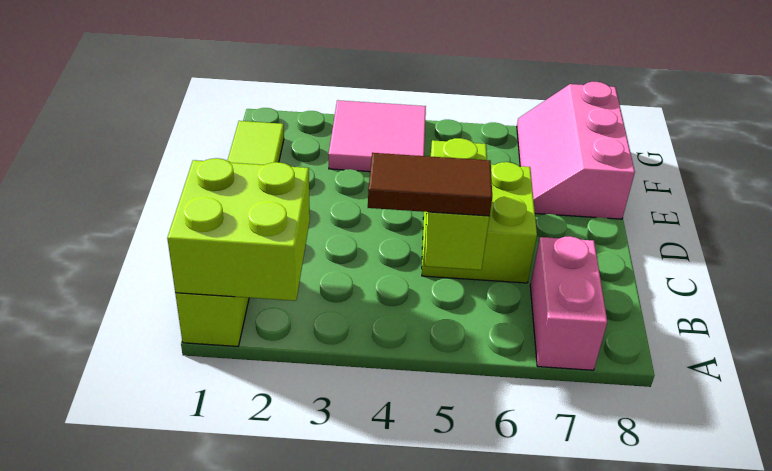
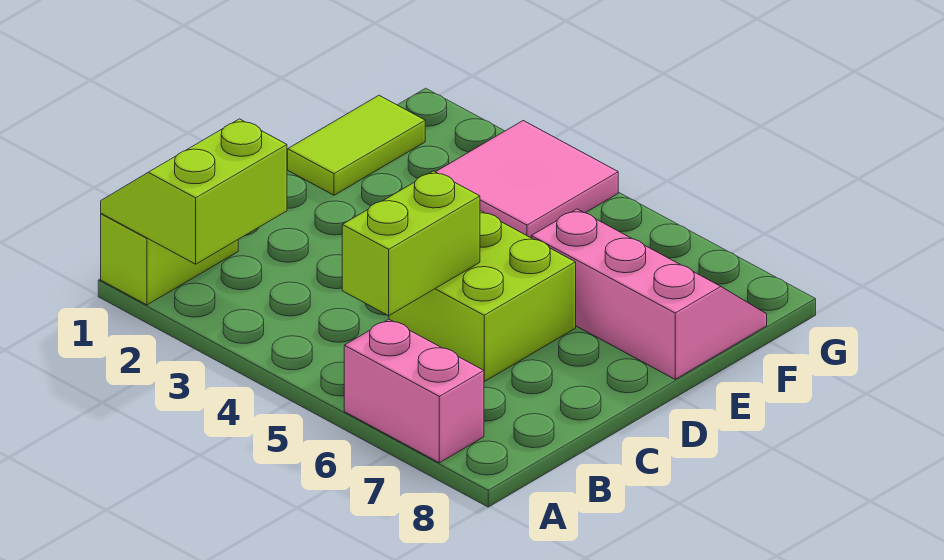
lime 2x2 brick [167,158,310,301] -> lime 2x2 slope [101,119,287,264]
pink 1x2 brick [530,236,607,370] -> pink 1x2 brick turned to [344,319,484,463]
brown 1x2 tile [368,153,492,216] -> none
pink 2x3 slope [517,82,635,219] -> pink 2x3 slope turned to [531,209,767,379]

